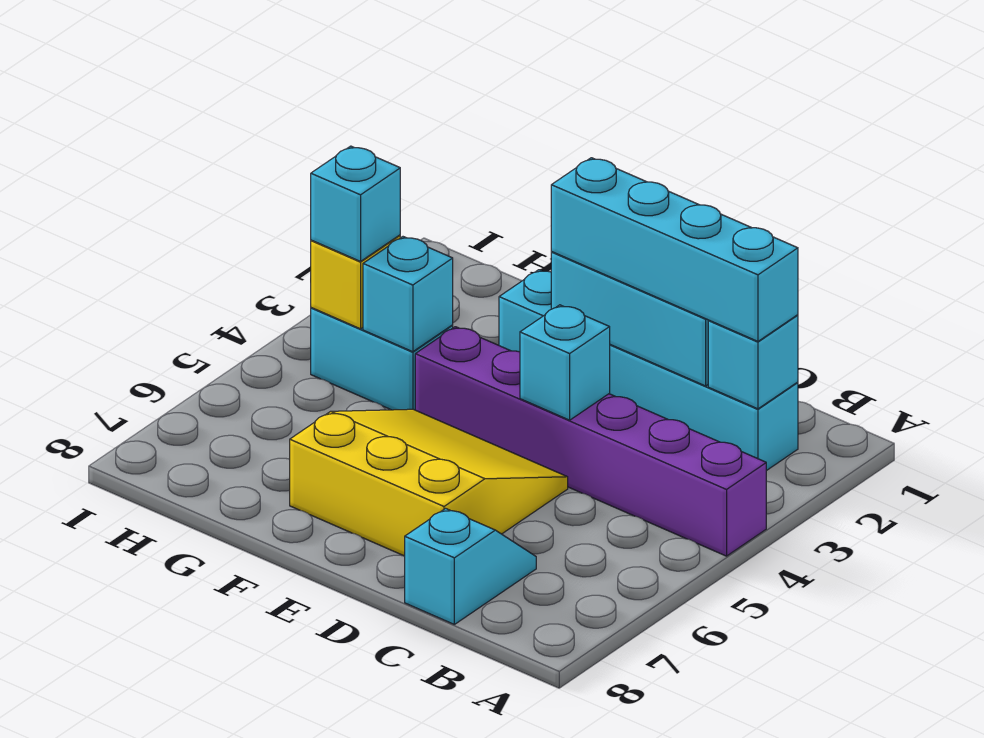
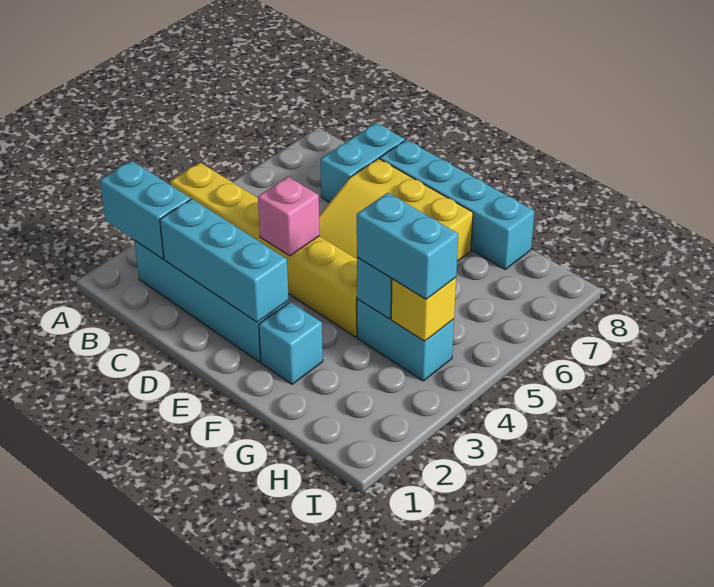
purple 1x6 brick [415,327,766,556] -> yellow 1x6 brick [170,163,357,337]
cyan 1x1 brick [708,315,798,409] -> cyan 1x2 brick [100,161,191,259]
cyan 1x4 brick [551,158,798,341] -> cyan 1x4 brick moved to [380,140,535,269]
cyan 1x2 slope [405,509,536,624] -> cyan 1x2 brick [320,123,405,202]
cyan 1x1 brick [520,305,610,420] -> pink 1x1 brick [258,177,320,256]
cyan 1x1 brick [311,146,400,261] -> cyan 1x2 brick [357,193,458,299]

